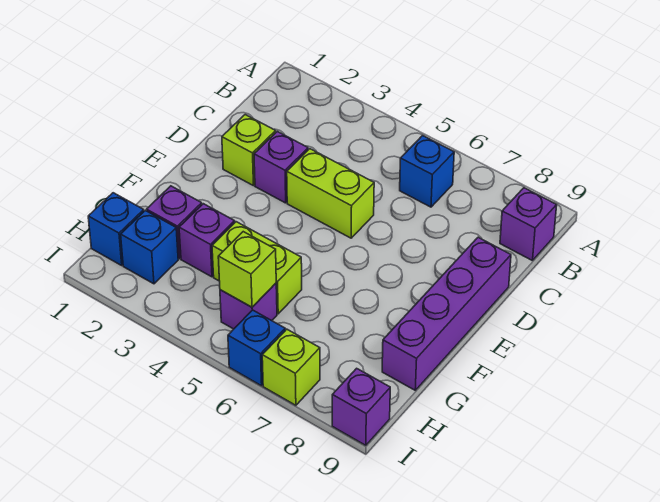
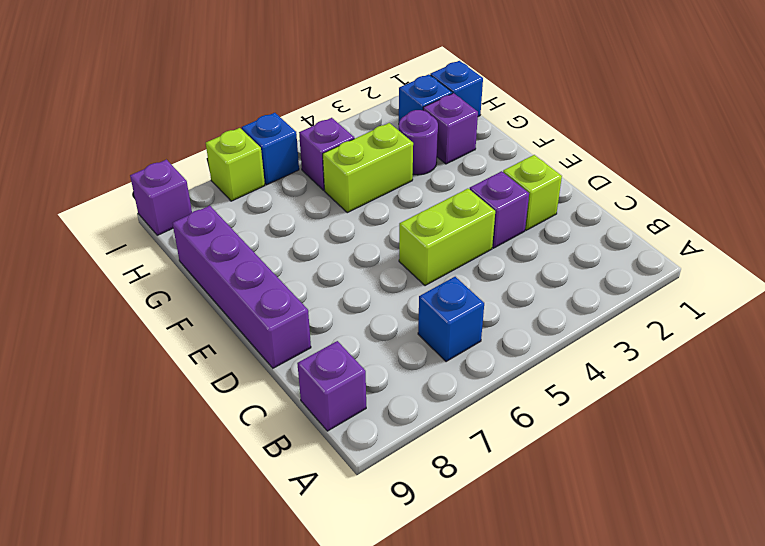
purple 1x1 brick [179,204,235,277] -> purple 1x1 round brick [399,110,438,175]
lime 1x1 brick [218,232,276,307] -> none

